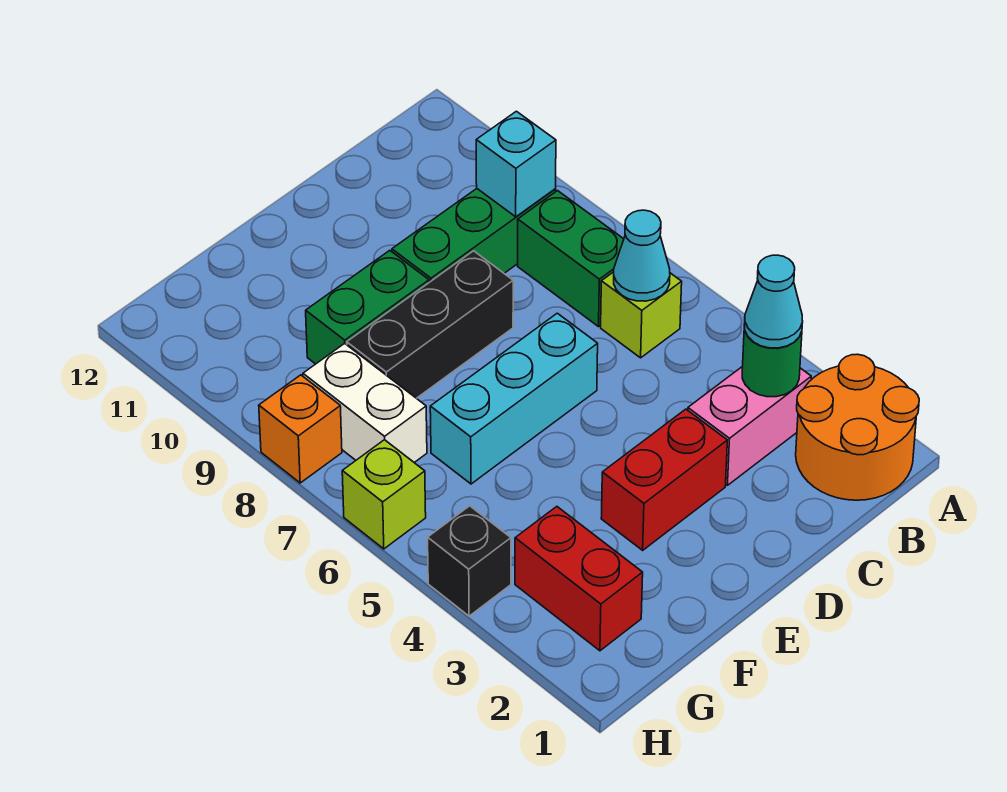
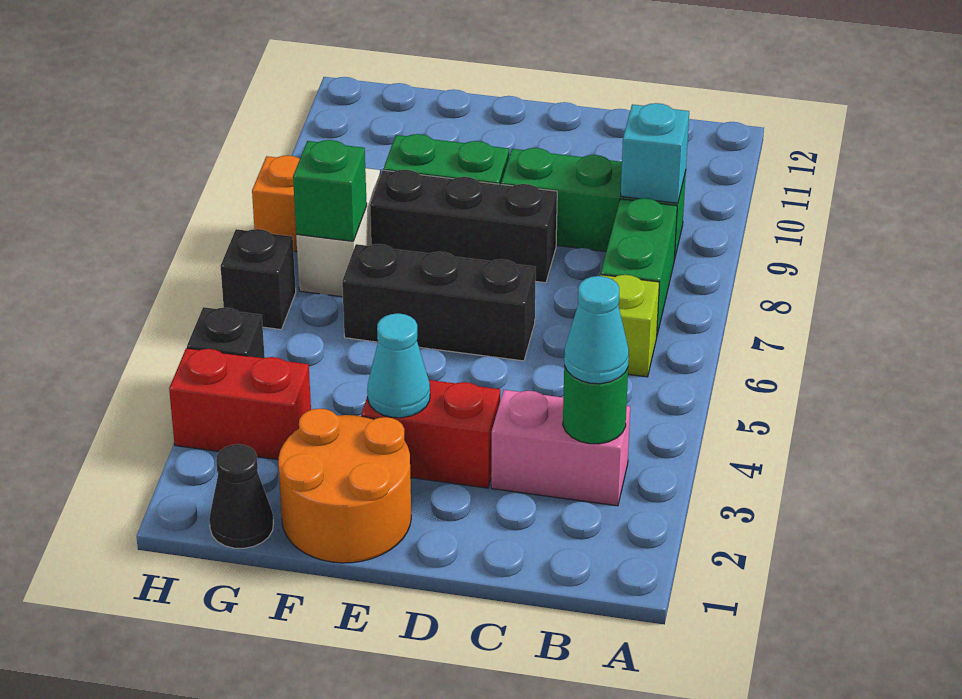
orange 2x2 round brick [796,354,919,500] -> orange 2x2 round brick moved to [278,409,411,563]
cyan 1x1 cone [614,210,670,301] -> cyan 1x1 cone moved to [367,313,430,418]
cyan 1x3 brick [430,313,598,484] -> black 1x3 brick [342,244,536,361]
none -> black 1x1 cone [209,444,273,548]
red 1x2 brick [515,507,643,651] -> red 1x2 brick turned to [169,348,311,460]
none -> green 1x1 brick [293,140,367,241]
lime 1x1 brick [342,440,426,549] -> black 1x1 brick [220,229,296,329]

